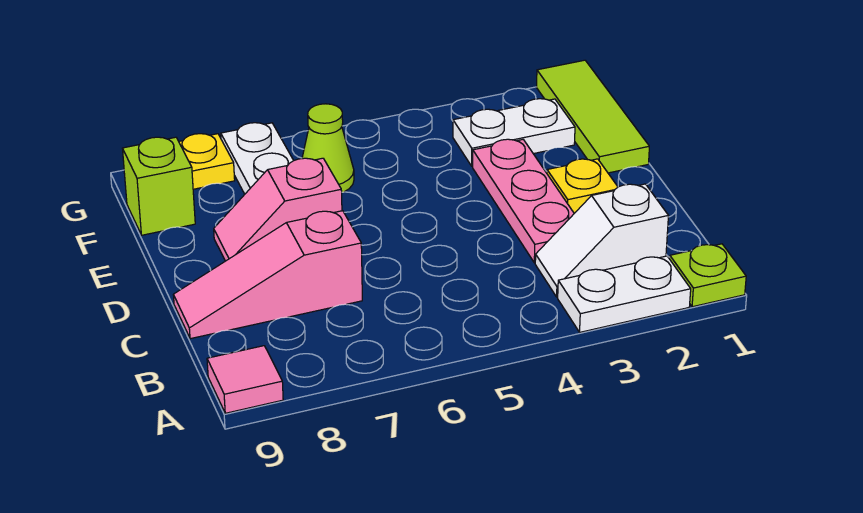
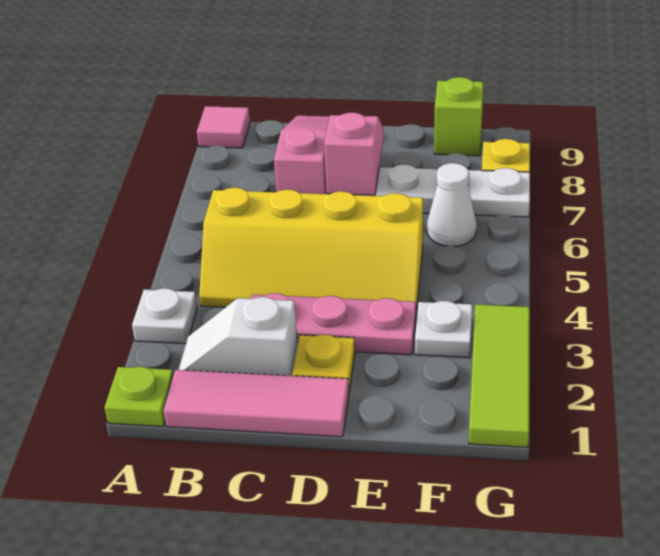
white 1x2 plate [558,256,691,332] -> white 1x1 plate [132,288,197,344]
none -> pink 1x3 tile [164,370,349,437]
white 1x2 slope [535,184,668,297] -> white 1x2 slope turned to [179,297,298,376]
none -> yellow 2x4 slope [199,188,423,312]
lime 1x3 tile [537,60,649,173] -> lime 1x3 tile turned to [469,304,530,447]
white 1x2 plate [453,99,575,166] -> white 1x1 plate [415,301,472,358]
lime 1x1 cone [302,104,354,192] -> white 1x1 cone [427,163,477,246]

